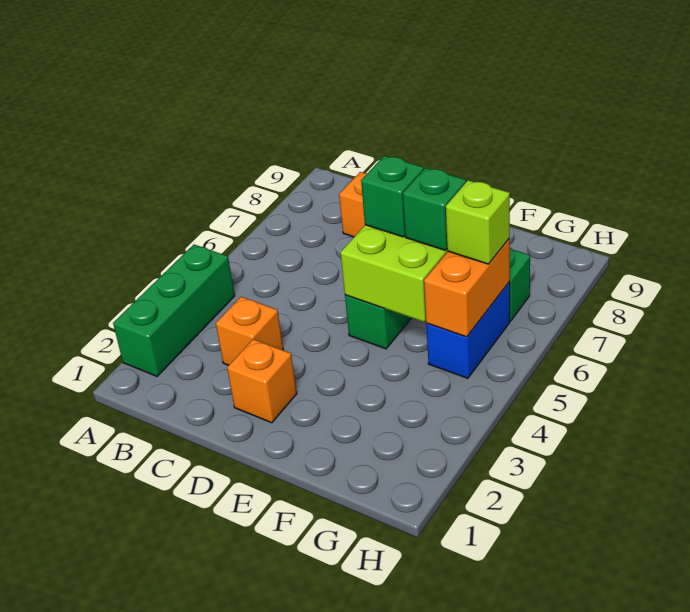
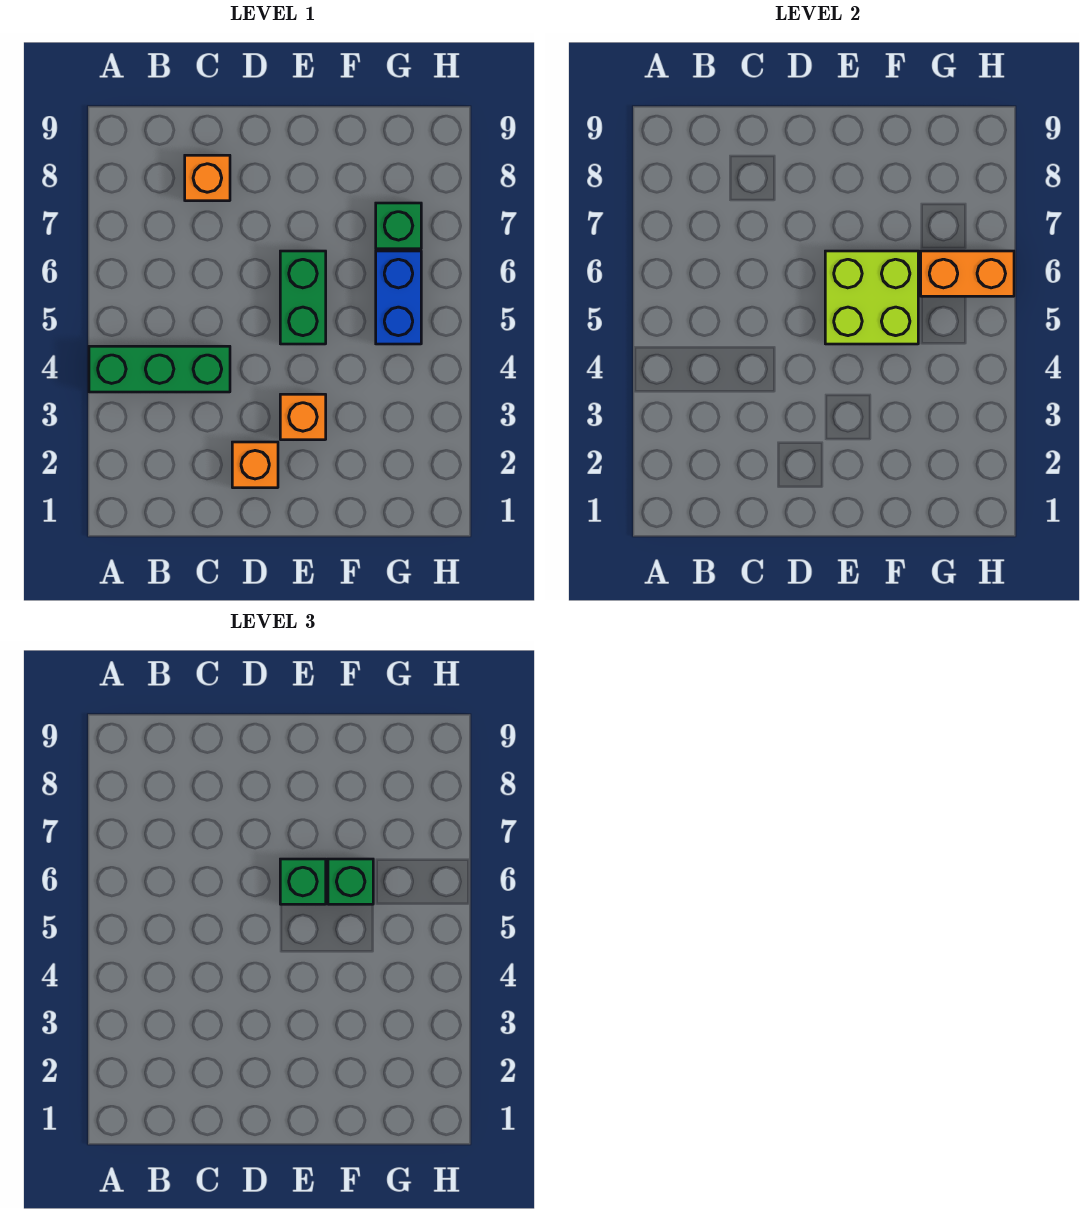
green 1x3 brick [113,245,235,376] -> green 1x3 brick turned to [89,346,230,392]
orange 1x1 brick [216,297,283,365] -> orange 1x1 brick moved to [280,394,326,440]
orange 1x2 brick [424,238,510,337] -> orange 1x2 brick turned to [921,251,1014,296]
lime 1x1 brick [446,180,510,264] -> none

